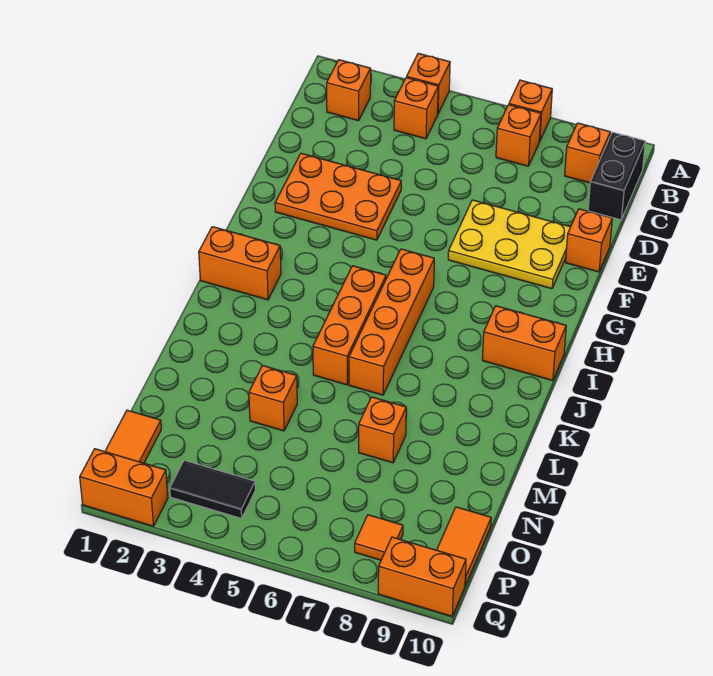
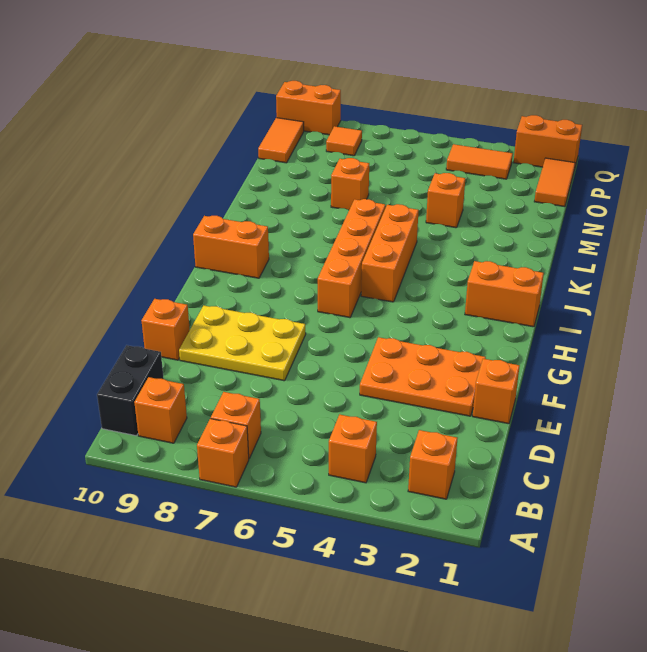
orange 1x1 brick [407,53,450,114] -> orange 1x1 brick moved to [473,359,520,424]
black 1x2 tile [170,460,255,518] -> orange 1x2 tile [446,144,513,179]

